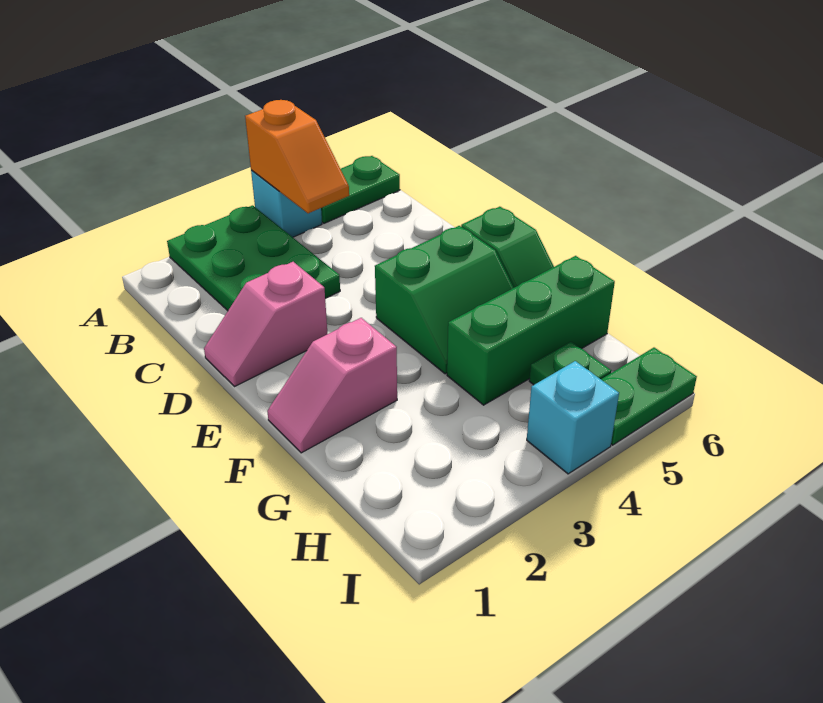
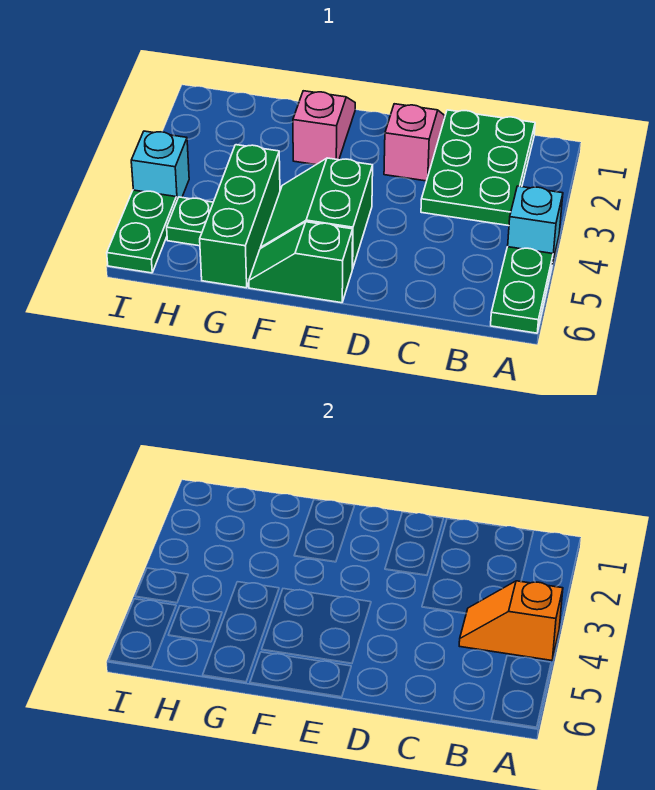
green 2x3 plate [167,205,340,311] -> green 2x3 plate turned to [421,110,535,226]

